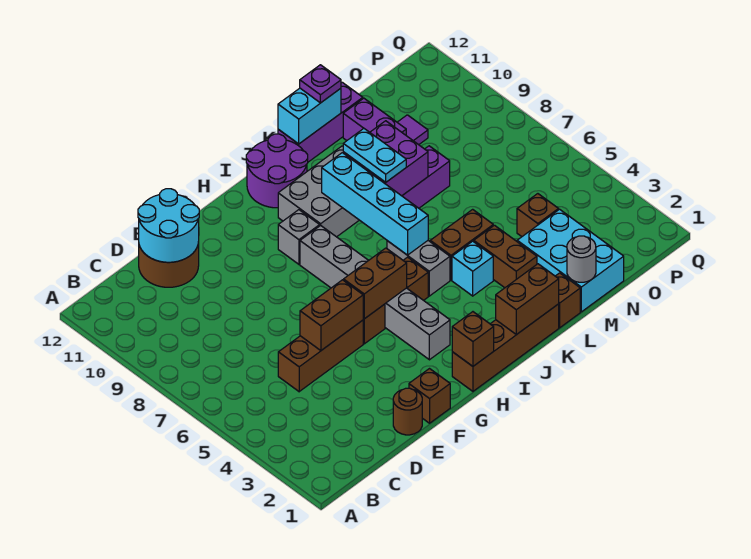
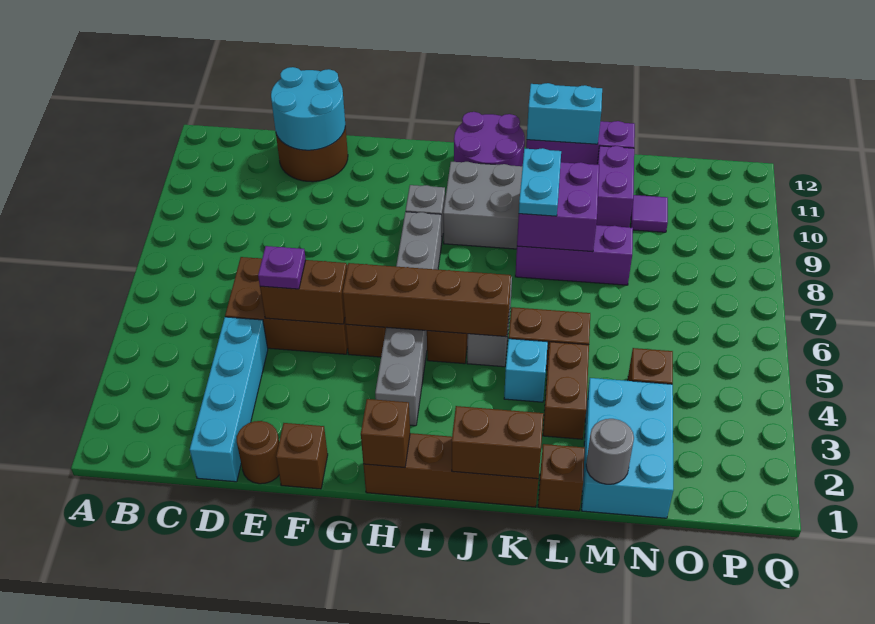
brown 1x3 brick [278,320,363,392] -> brown 2x3 brick [225,257,348,354]
brown 1x2 brick [344,248,407,319] -> brown 1x4 brick [343,263,511,337]
cyan 1x4 brick [322,153,428,255] -> cyan 1x4 brick moved to [190,317,268,482]
purple 1x1 plate [300,65,341,103] -> purple 1x1 plate moved to [258,246,306,289]

